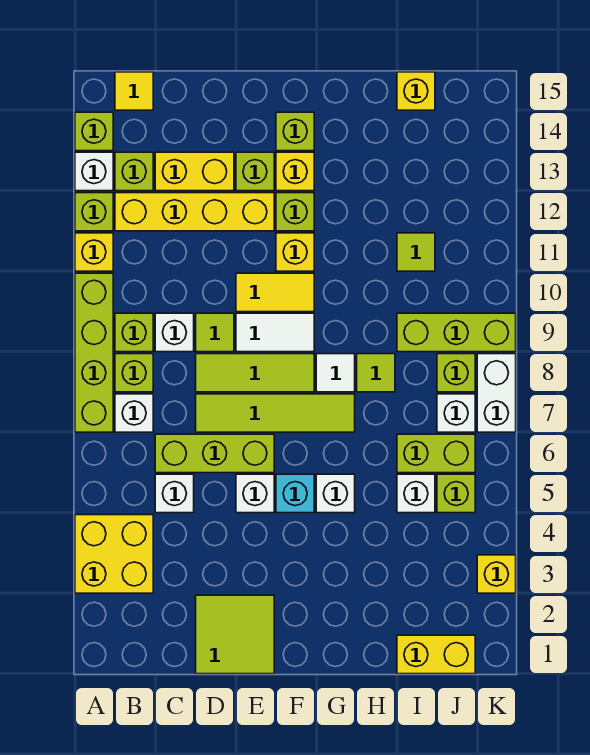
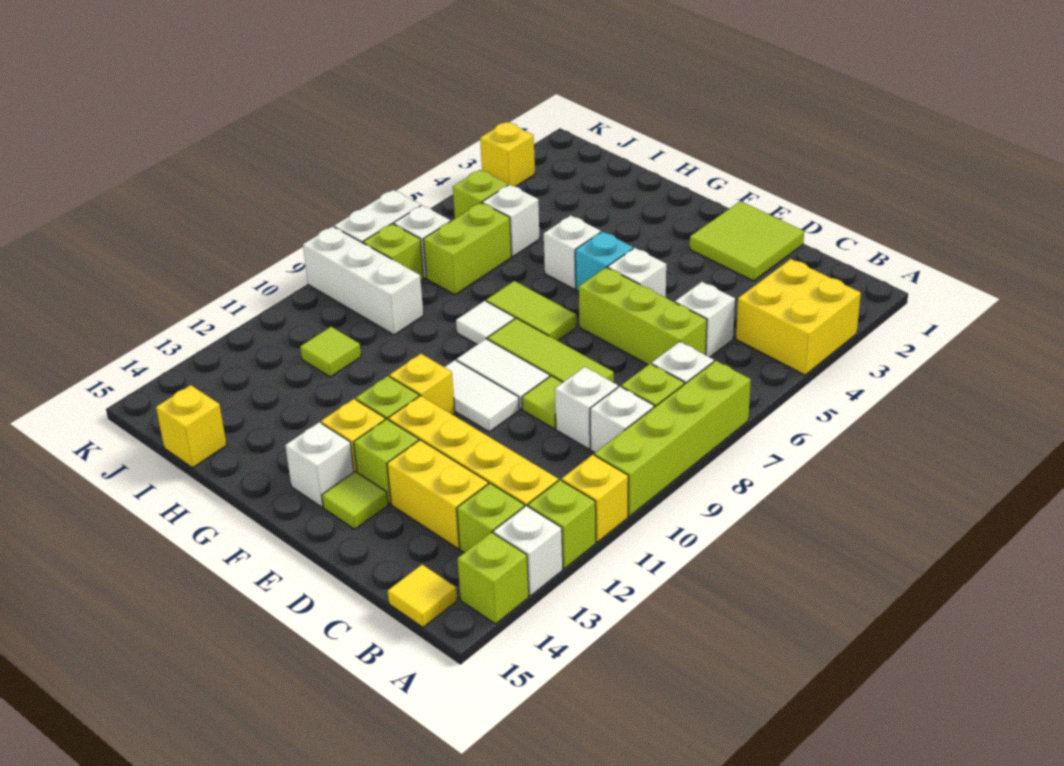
lime 1x1 brick [115,313,153,352] -> white 1x1 brick [590,386,654,453]
lime 1x4 tile [196,394,355,432] -> lime 1x2 tile [486,281,576,341]
yellow 1x2 tile [236,273,314,312] -> white 1x2 tile [445,360,519,432]
lime 1x1 brick [276,112,314,151] -> white 1x1 brick [285,422,354,507]
lime 1x1 tile [357,354,395,392] -> lime 1x1 tile moved to [322,471,388,529]
yellow 1x2 brick [397,635,475,674] -> none
lime 1x2 brick [397,434,475,473] -> lime 1x2 brick turned to [423,203,512,295]
lime 1x3 brick [397,313,516,352] -> white 1x3 brick [303,226,423,335]

